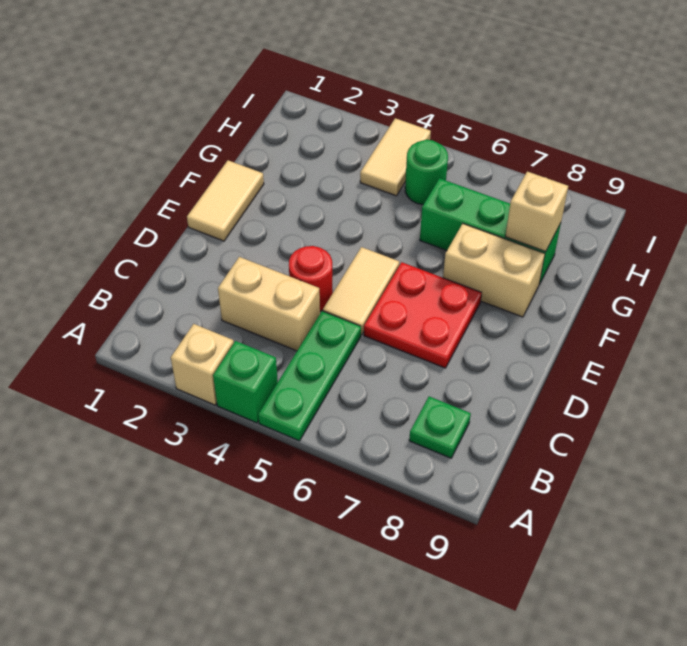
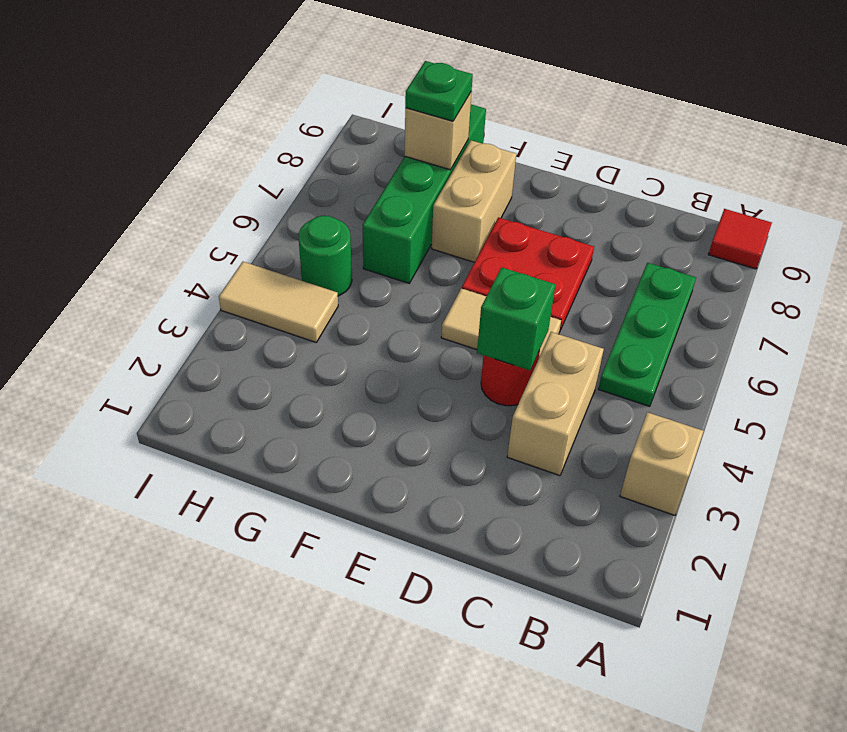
green 1x1 brick [213,341,278,423] -> green 1x1 brick moved to [477,267,556,370]
green 1x3 plate [258,311,361,441] -> green 1x3 plate turned to [598,263,696,407]
none -> red 1x1 tile [708,209,772,269]
green 1x1 plate [409,396,471,458] -> green 1x1 plate moved to [405,61,473,121]
tan 1x2 tile [187,160,264,241] -> none
green 1x3 brick [420,178,561,285] -> green 1x4 brick [363,104,486,283]

